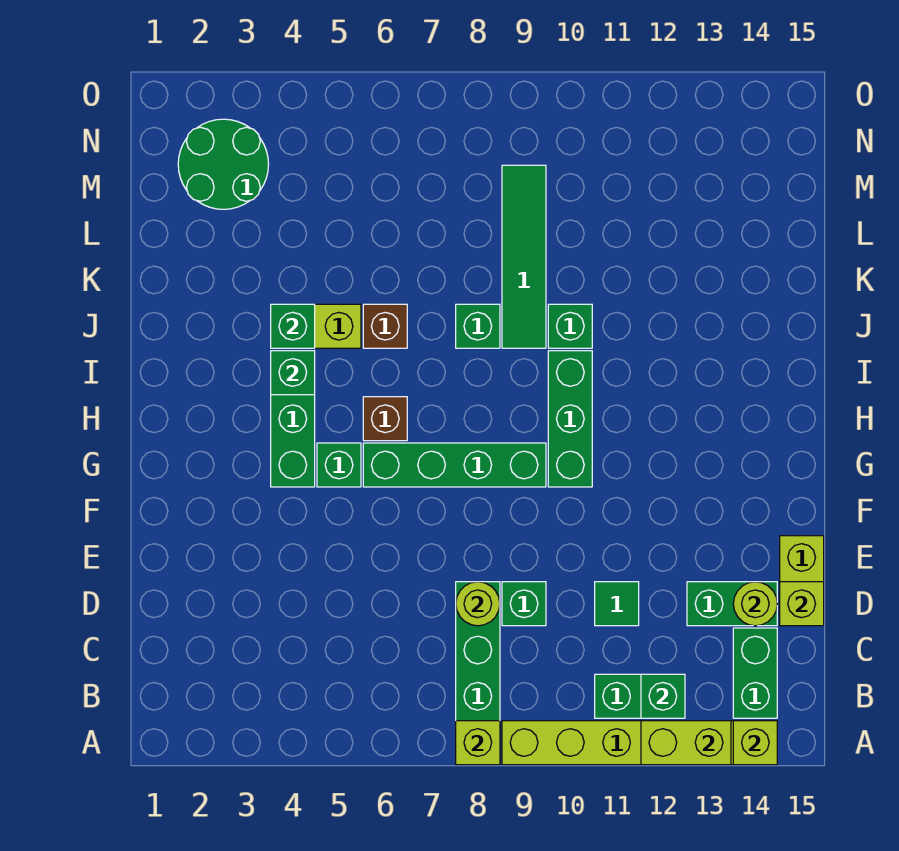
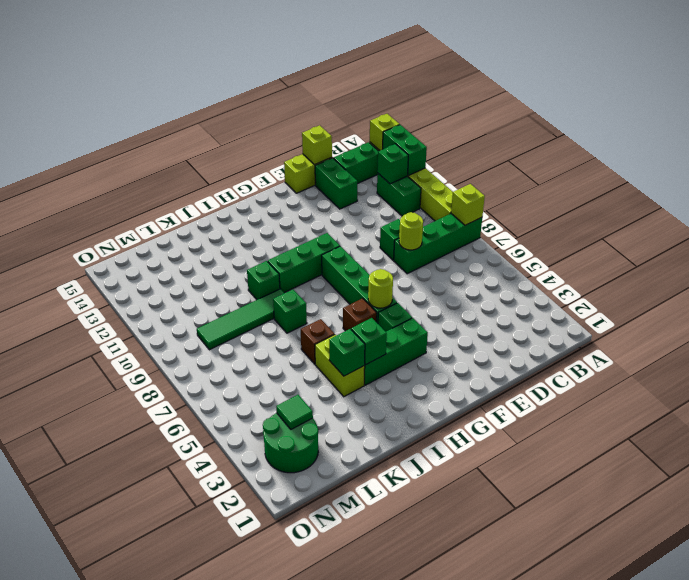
lime 1x2 brick [641,721,731,765] -> green 1x2 brick [383,125,427,176]
green 1x1 tile [595,582,639,626] -> green 1x1 tile moved to [276,395,313,429]
lime 1x1 round brick [733,582,777,626] -> lime 1x1 round brick moved to [368,269,393,308]

